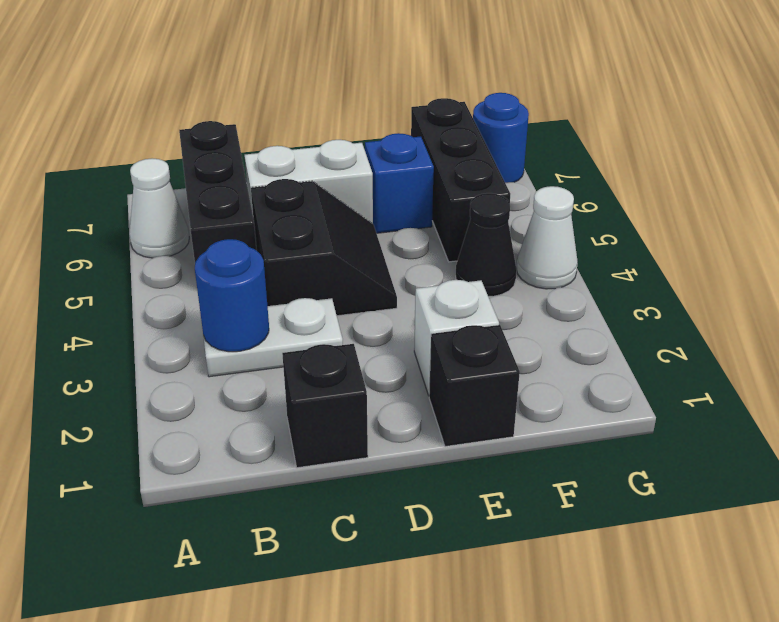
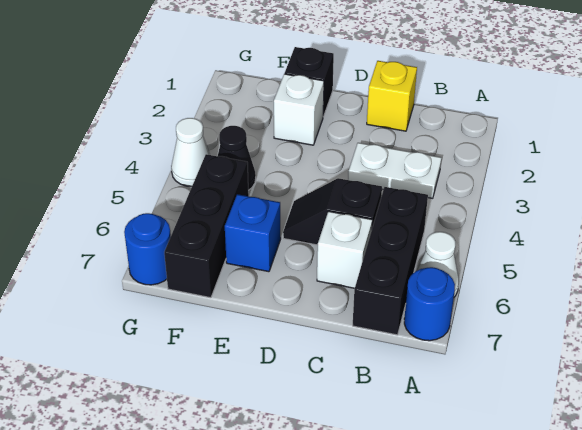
blue 1x1 round brick [195,239,269,352] -> blue 1x1 round brick moved to [404,267,455,341]
black 1x1 brick [282,344,368,468] -> yellow 1x1 brick [367,61,417,131]
black 2x2 slope [251,179,397,316] -> black 1x2 slope [283,178,382,245]
white 1x2 brick [245,140,373,224] -> white 1x1 brick [317,211,372,288]

